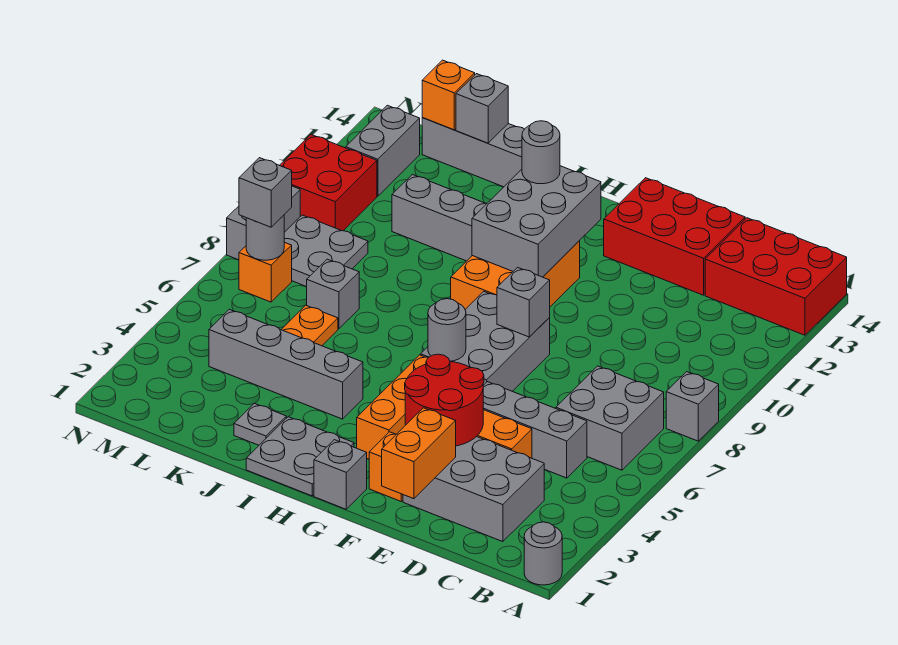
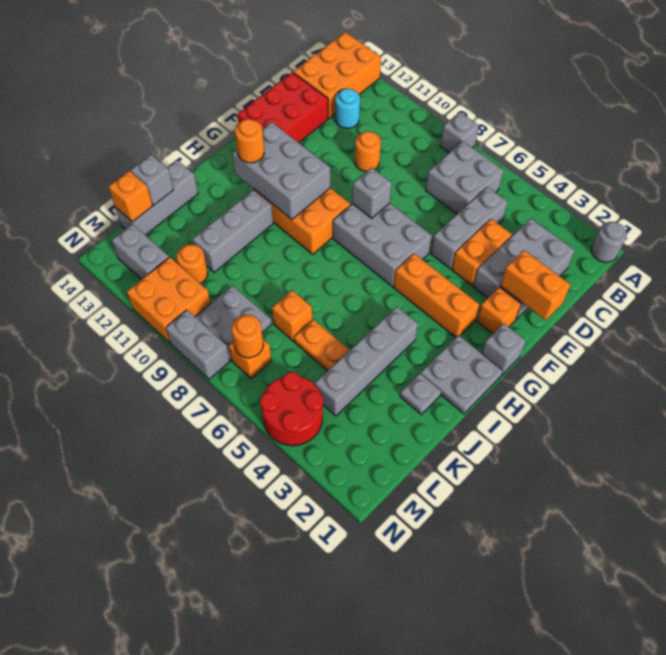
red 2x3 brick [705,218,847,335] -> orange 2x3 brick [293,32,381,118]
none -> cyan 1x1 round brick [335,89,360,128]
none -> orange 1x1 round brick [355,132,381,171]
red 2x2 round brick [405,354,484,446] -> red 2x2 round brick moved to [260,372,323,446]
grey 1x1 round brick [428,299,466,361] -> none
grey 1x1 round brick [522,121,560,184] -> orange 1x1 round brick [235,119,264,163]
grey 1x1 brick [307,259,359,329] -> orange 1x1 brick [272,290,312,341]
none -> orange 1x1 round brick [177,244,208,283]
grey 1x1 round brick [246,215,284,260] -> orange 1x1 round brick [231,315,263,358]
grey 1x1 brick [239,158,292,227] -> none
red 2x2 brick [280,135,377,231] -> orange 2x2 brick [127,257,211,343]

